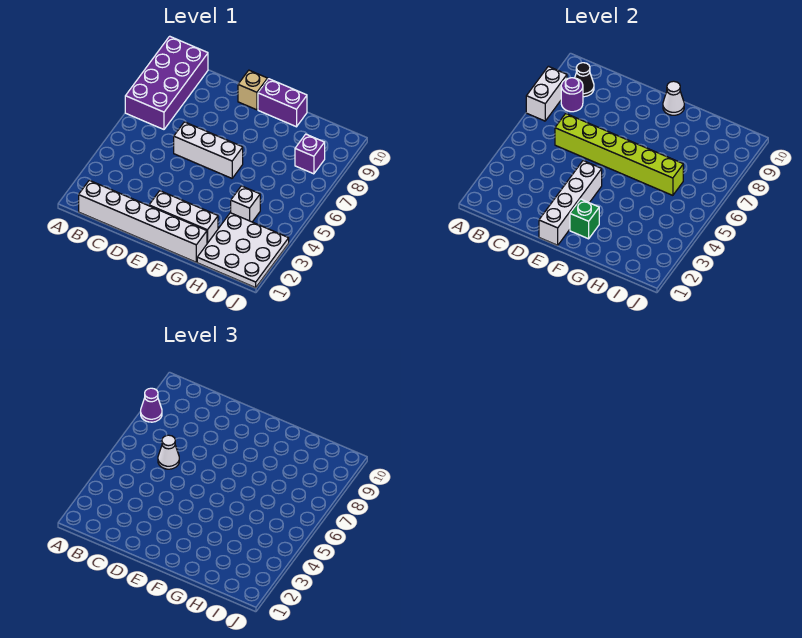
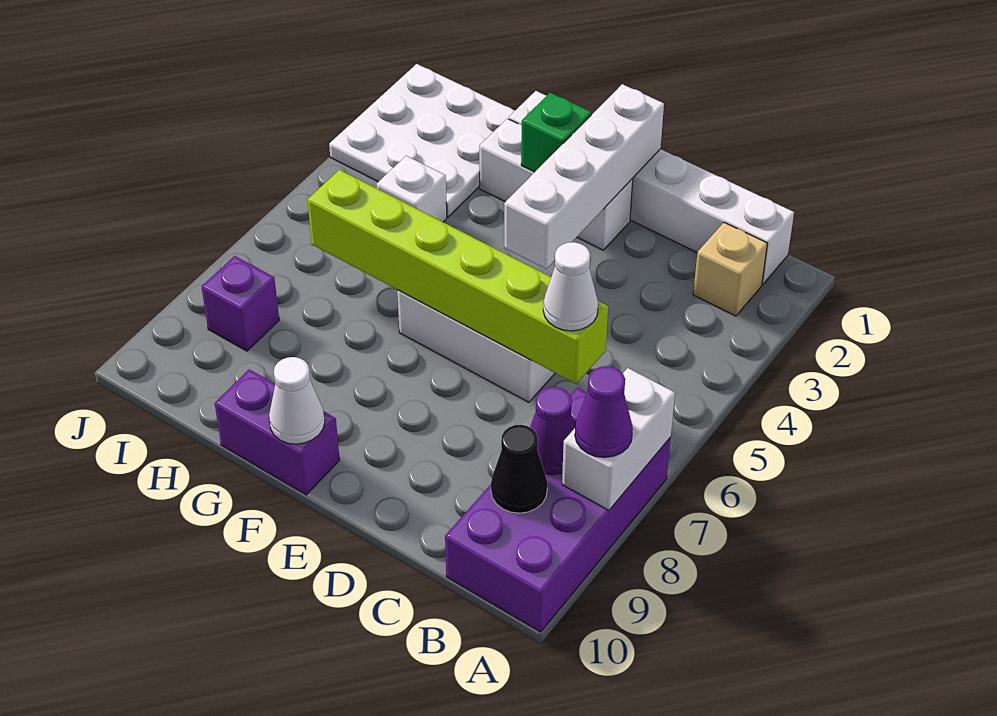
purple 1x1 round brick [561,78,583,112] -> purple 1x1 cone [530,387,575,475]
tan 1x1 brick [238,70,268,110] -> tan 1x1 brick moved to [693,222,767,316]

